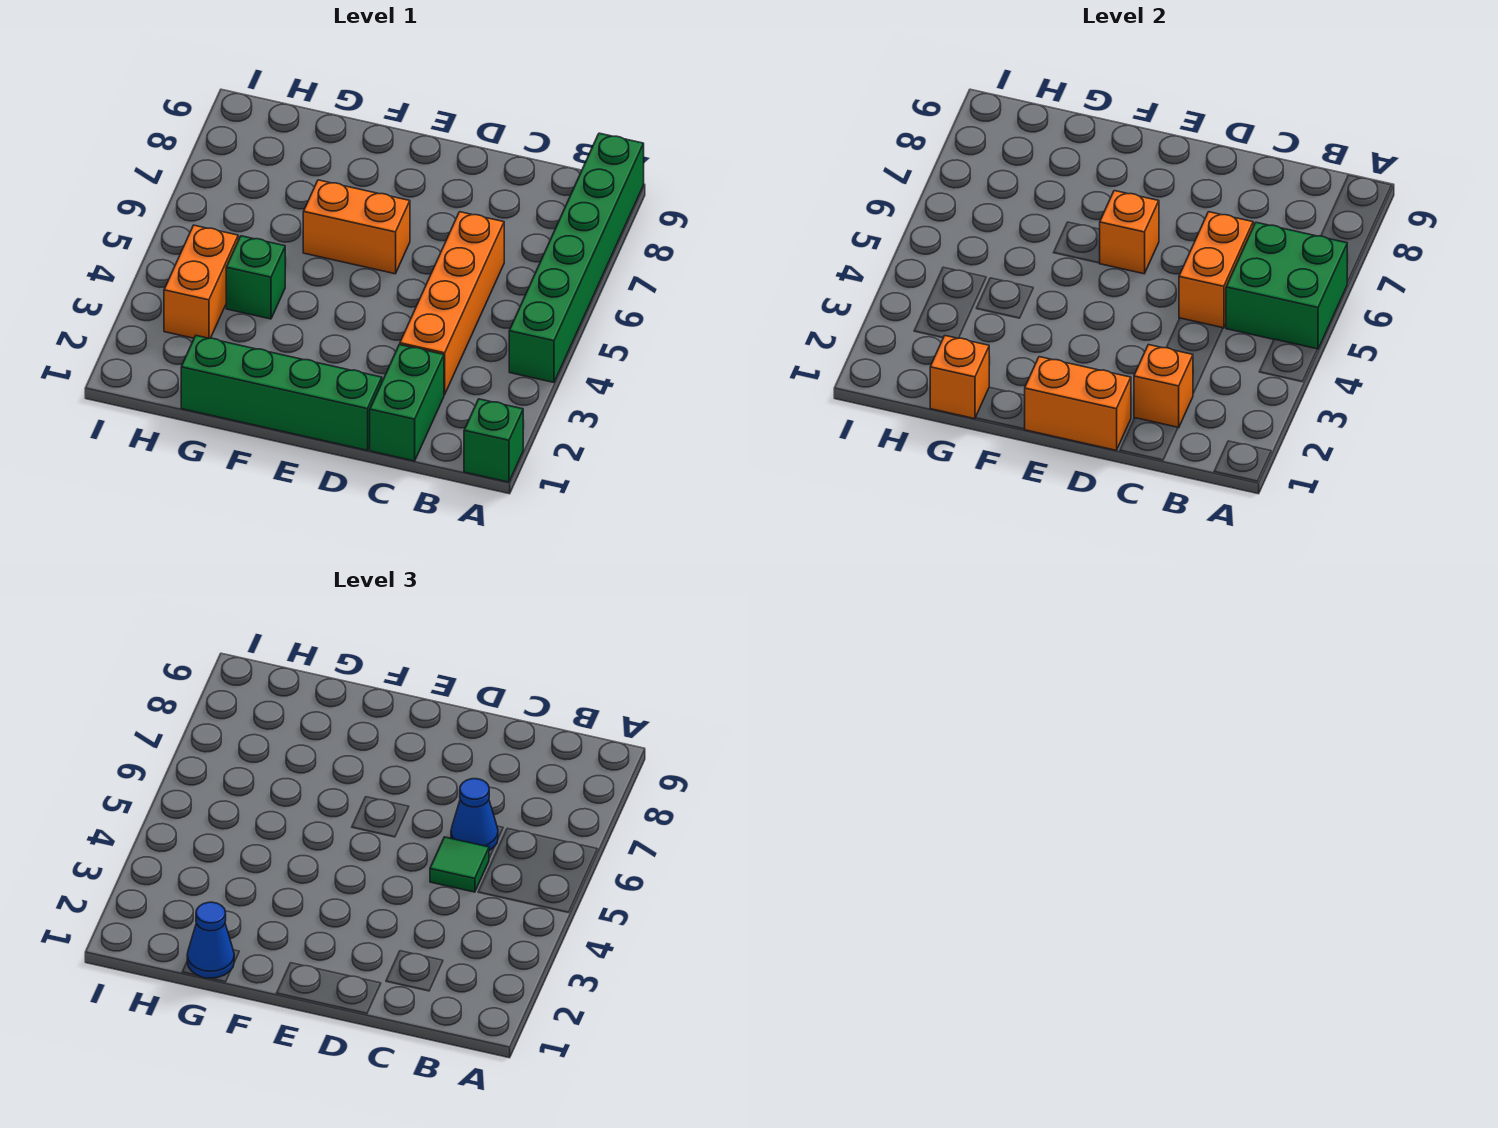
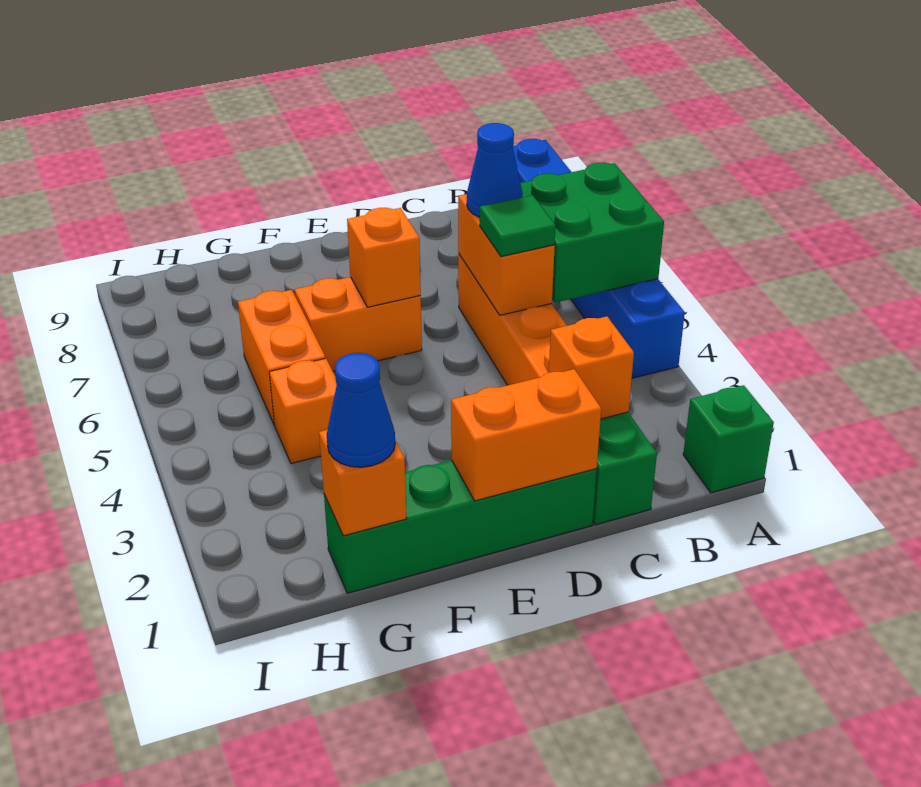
green 1x6 brick [509,133,644,383] -> blue 1x6 brick [513,139,685,378]
green 1x1 brick [226,236,285,319] -> orange 1x1 brick [269,358,337,464]
orange 1x2 brick [164,225,238,338] -> orange 1x2 brick moved to [238,290,325,425]

